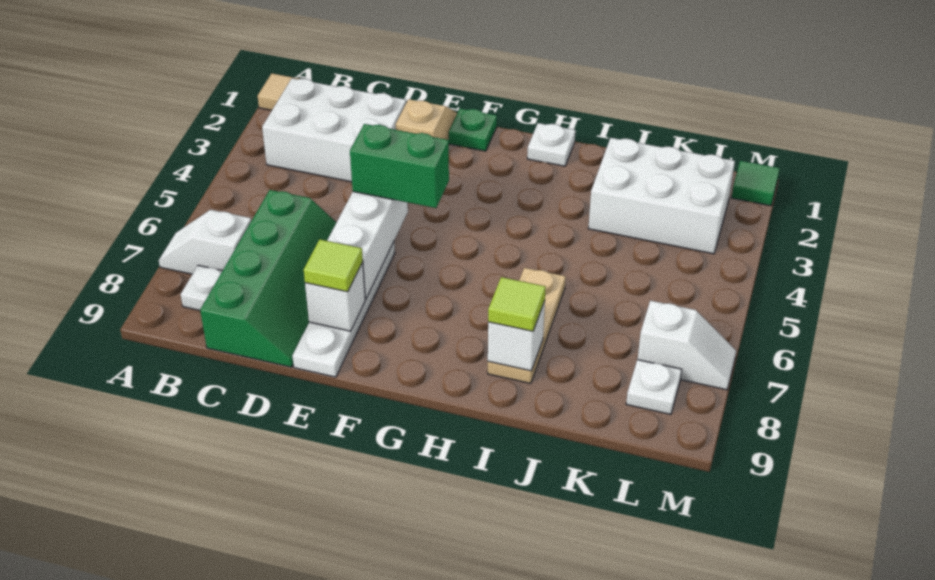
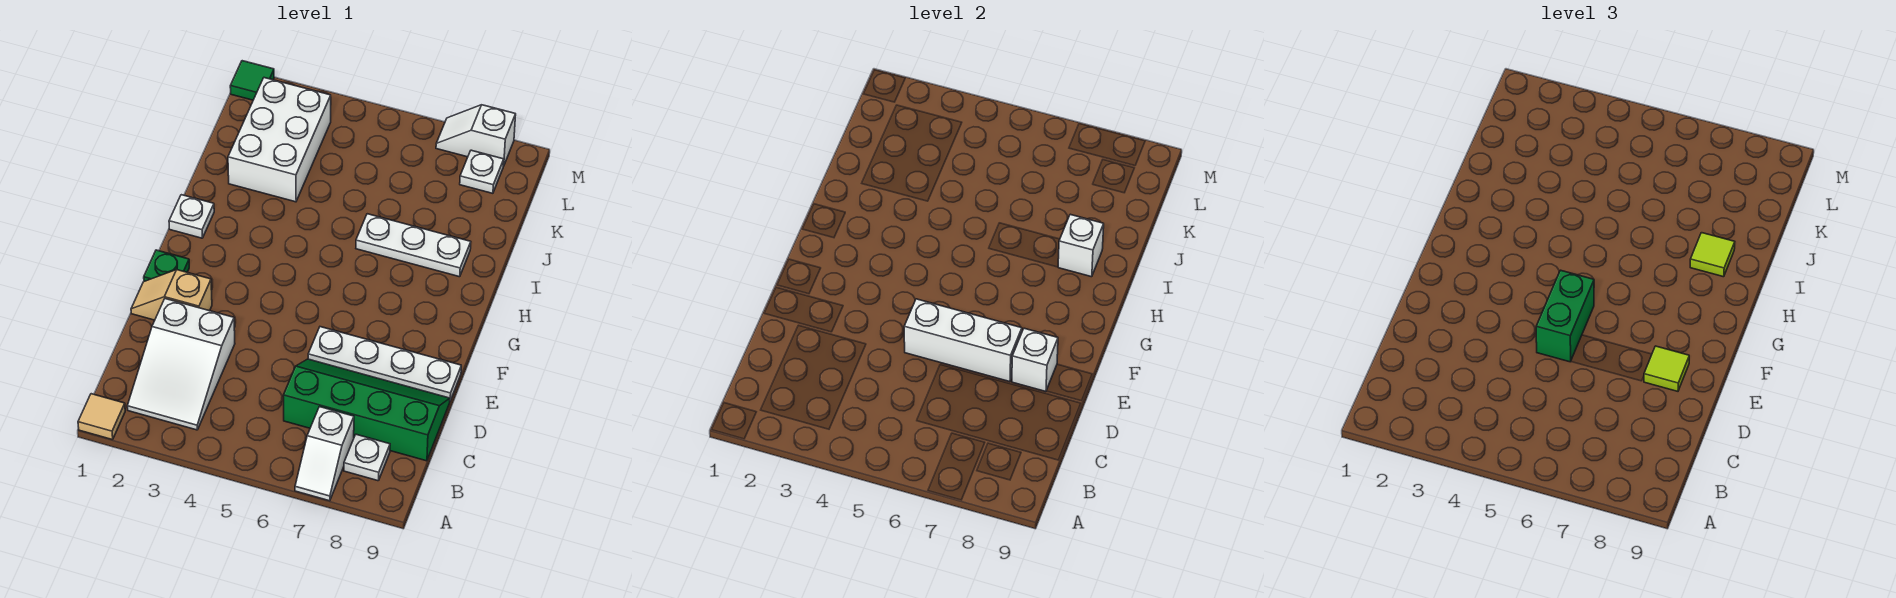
white 2x3 brick [262,78,406,182] -> white 2x3 slope [127,299,235,430]
tan 1x3 plate [488,268,566,383] -> white 1x3 plate [356,214,471,277]
white 1x2 slope [638,300,736,390] -> white 1x2 slope turned to [436,105,516,166]

